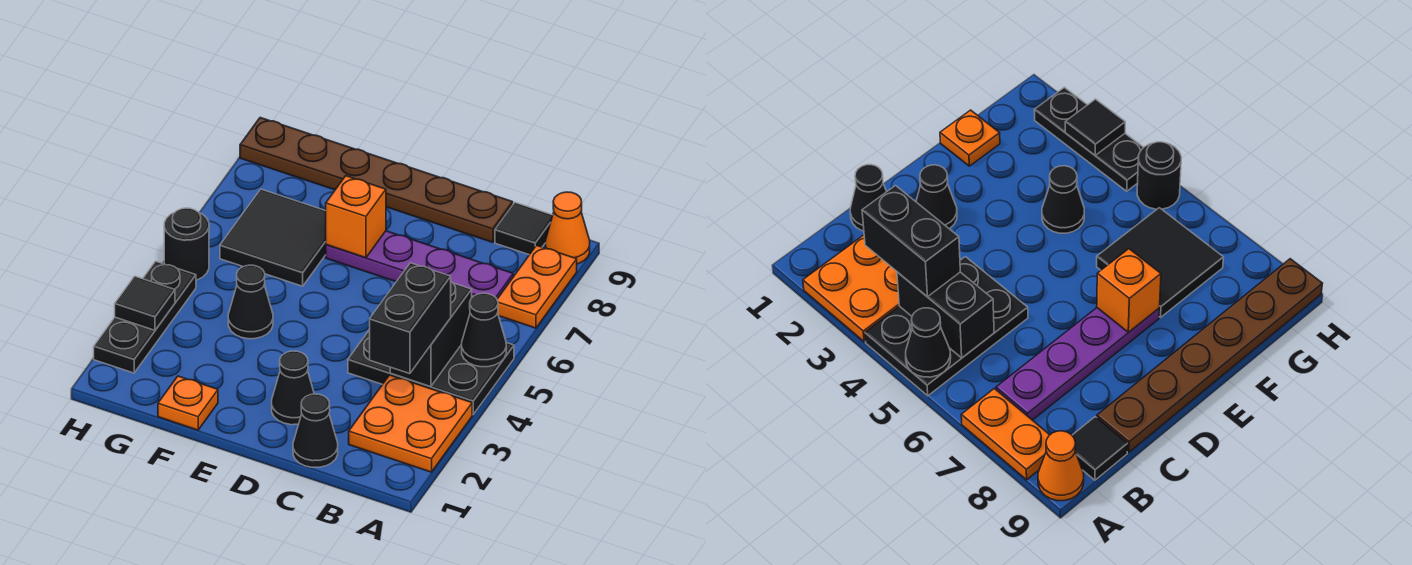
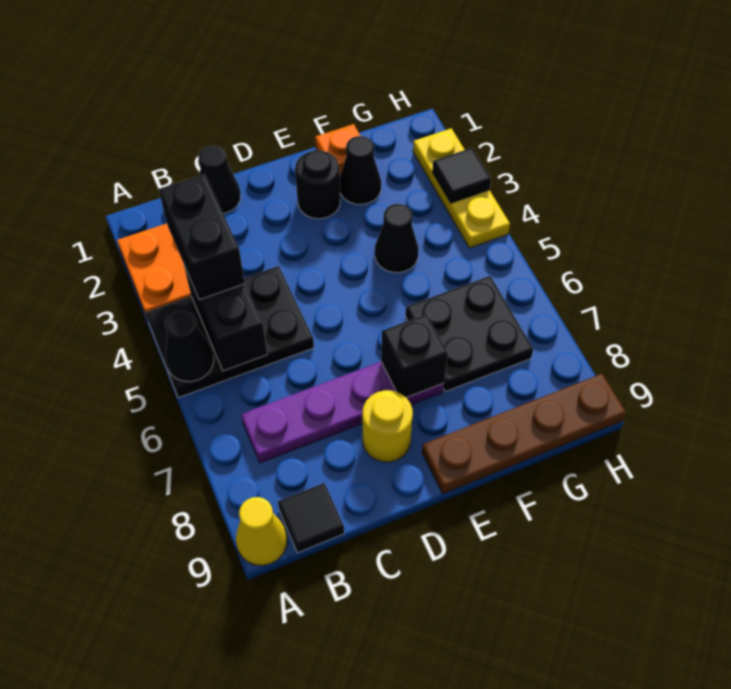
orange 1x2 plate [497,245,577,328] -> none
orange 1x1 cone [545,192,590,264] -> yellow 1x1 cone [236,497,287,565]
brown 1x6 plate [240,118,513,242] -> brown 1x4 plate [422,374,626,494]
black 1x1 cone [272,351,314,425] -> black 1x1 cone moved to [340,136,381,204]
none -> yellow 1x1 round brick [362,390,413,462]
orange 1x1 brick [326,176,386,258] -> black 1x1 brick [381,314,448,398]
black 2x2 tile [220,189,326,286] -> black 2x2 plate [405,276,533,391]
black 1x3 plate [94,261,196,373] -> yellow 1x3 plate [413,128,510,248]
black 1x1 round brick [164,208,209,280] -> black 1x1 round brick moved to [295,150,340,219]

